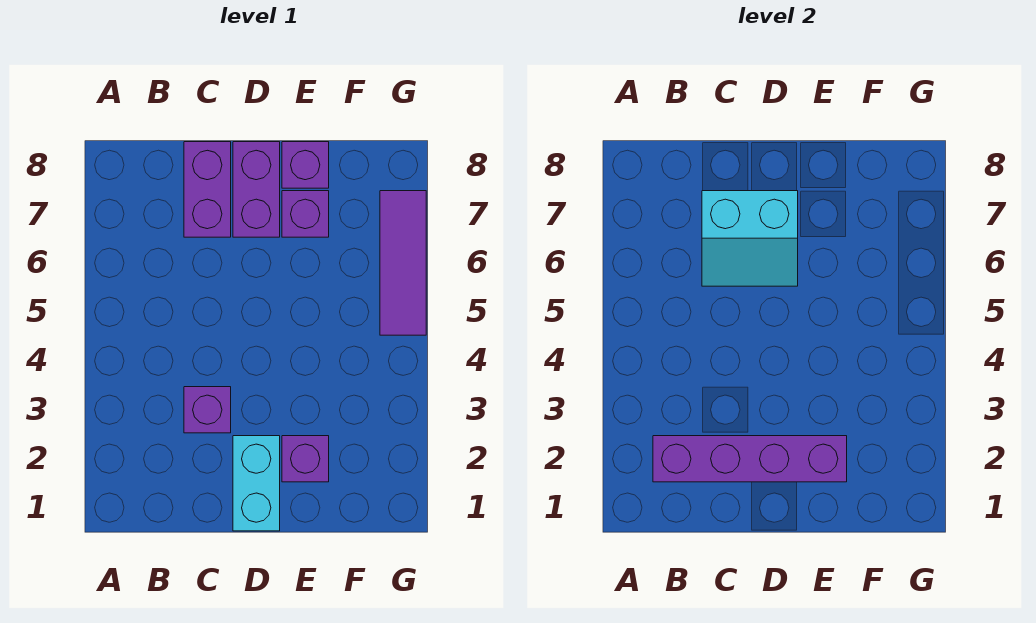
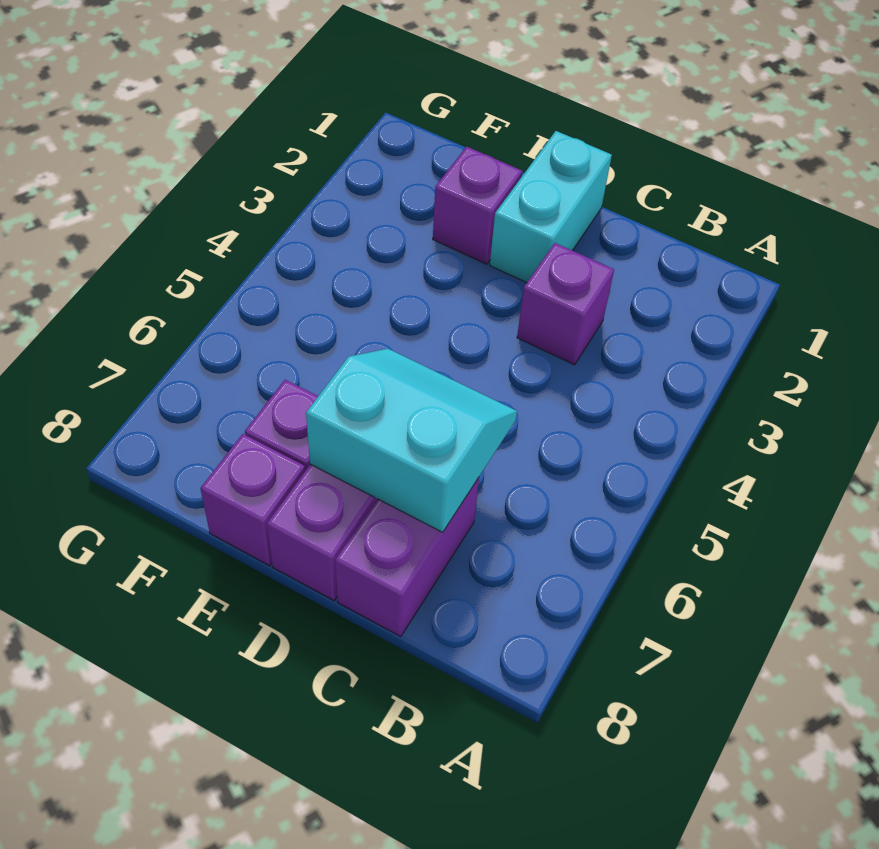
purple 1x4 brick [653,436,847,482] -> none
purple 1x3 tile [380,191,426,335] -> none

